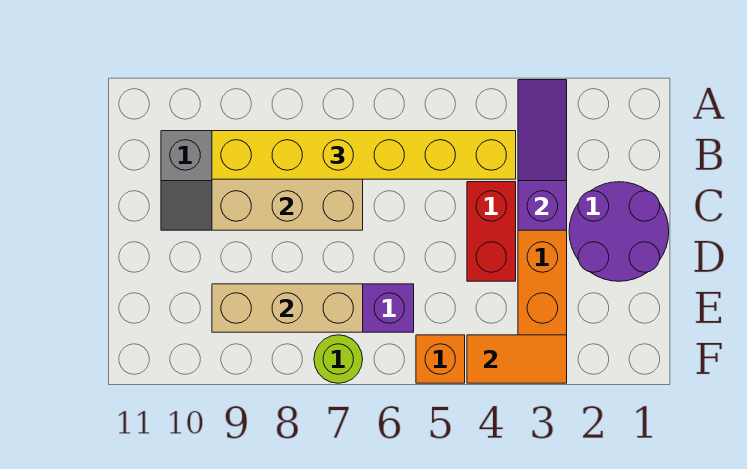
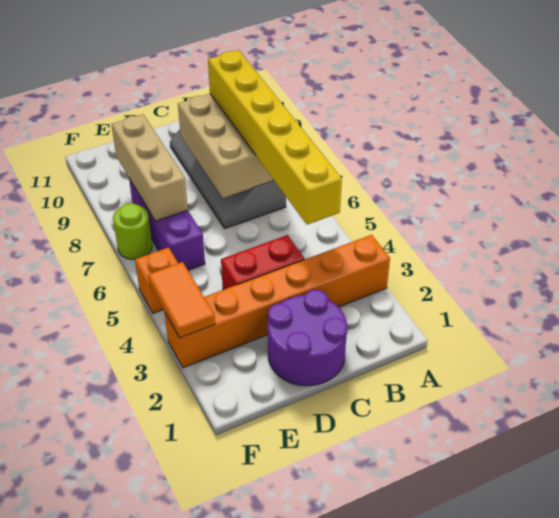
purple 1x3 slope [518,80,567,230] -> none

